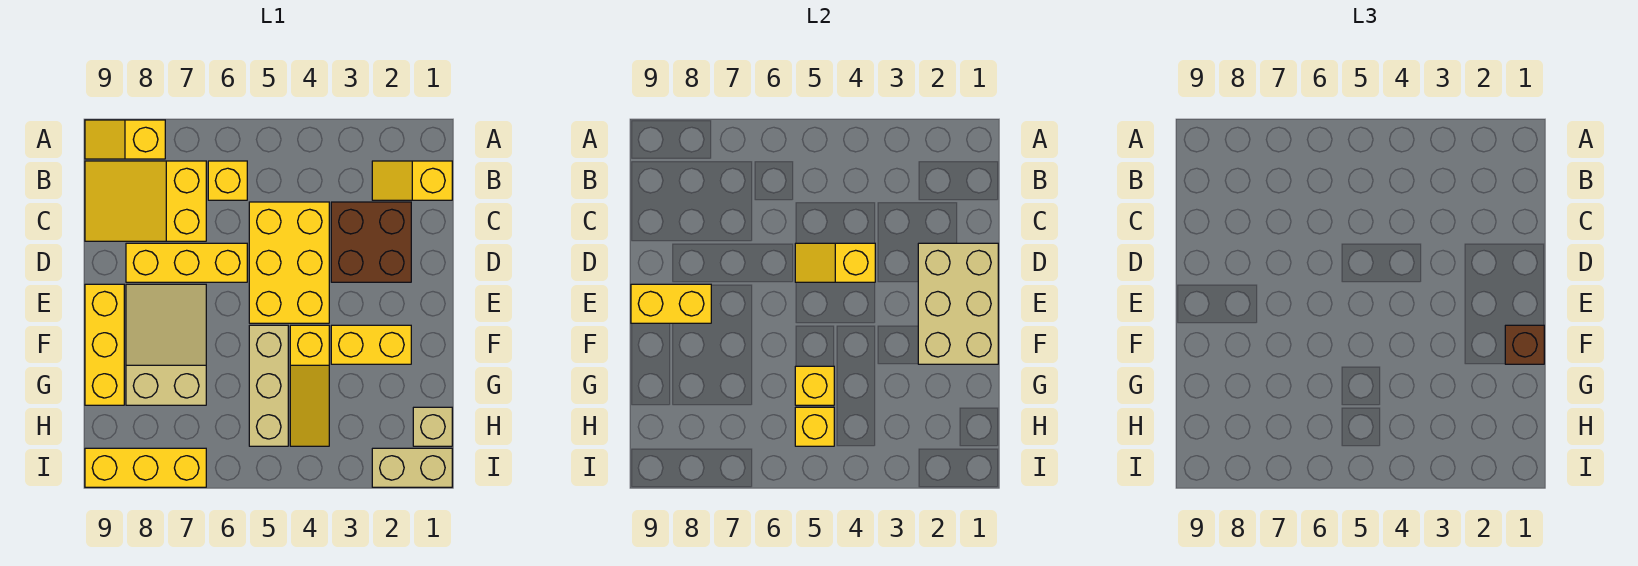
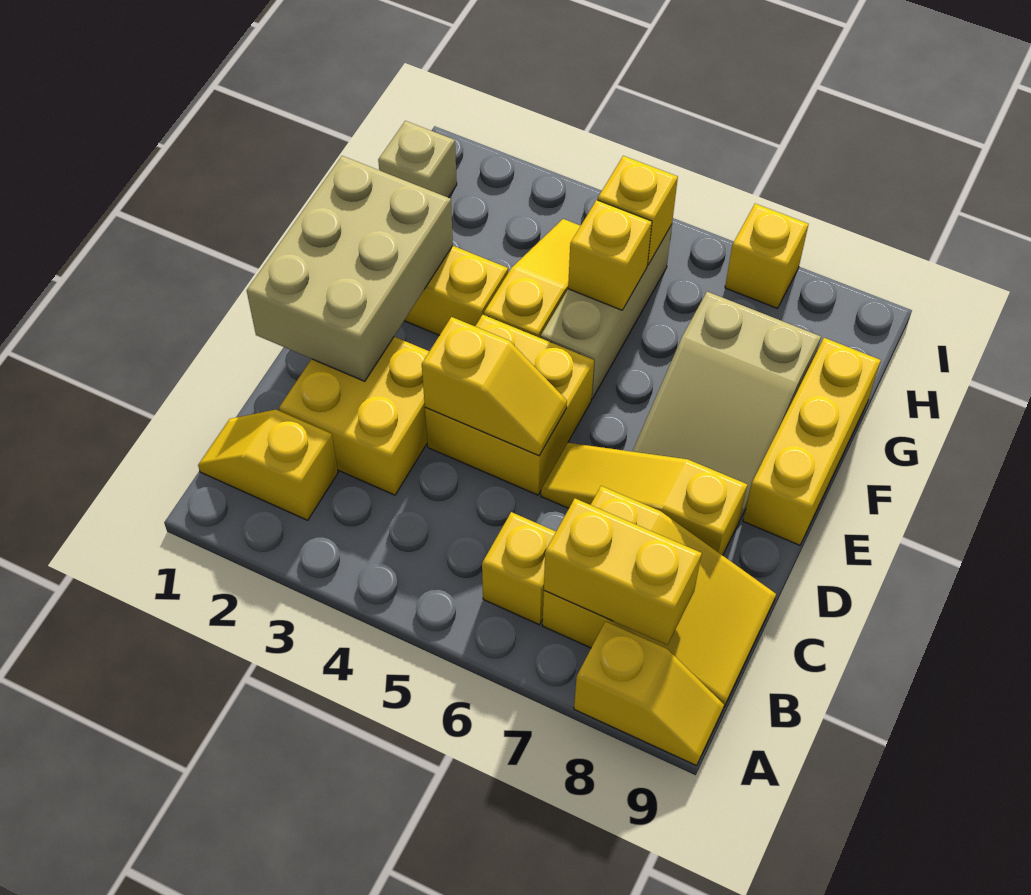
yellow 1x2 slope [372,161,452,200] -> yellow 1x2 slope turned to [198,410,338,520]
brown 2x2 brick [331,202,411,282] -> yellow 2x2 brick [279,337,429,495]
yellow 2x3 brick [249,202,329,323] -> yellow 2x2 brick [425,315,594,495]
yellow 1x3 brick [126,243,247,282] -> yellow 1x3 slope [541,443,747,555]
yellow 1x2 brick [631,284,711,323] -> yellow 1x2 brick moved to [544,499,702,645]
brown 1x1 brick [1505,325,1544,364] -> none
tan 1x2 brick [372,448,452,487] -> none
yellow 1x3 brick [85,448,206,487] -> yellow 1x1 brick [725,204,808,308]

